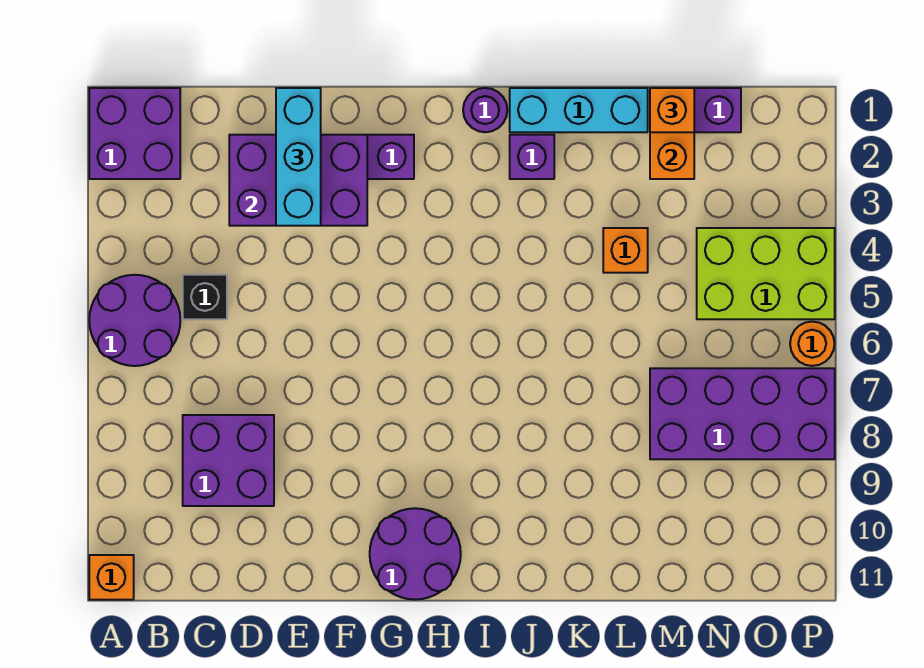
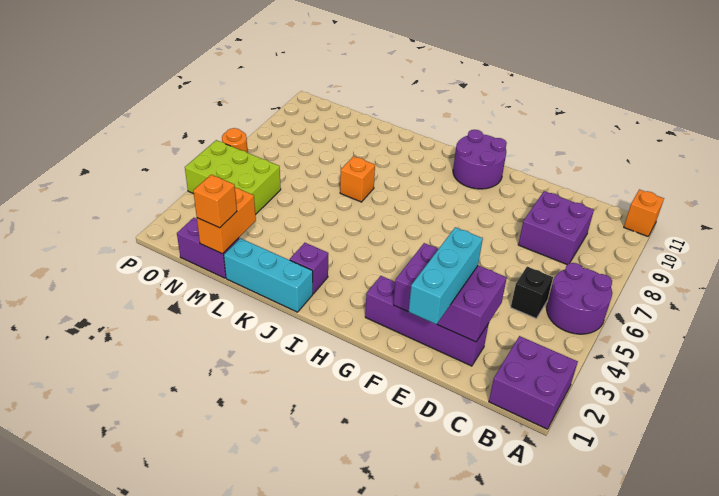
purple 1x1 round brick [463,88,507,132] -> none
orange 1x1 brick [603,228,648,273] -> orange 1x1 brick moved to [340,156,375,202]
purple 2x4 brick [650,368,835,459] -> none

